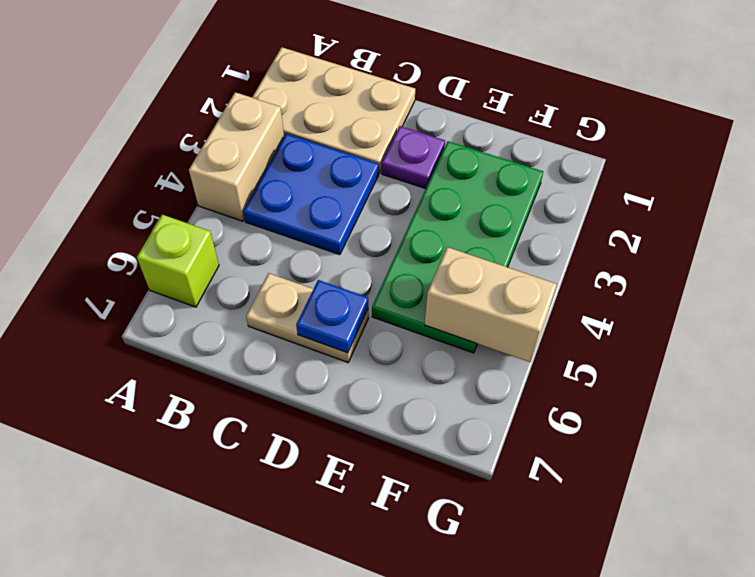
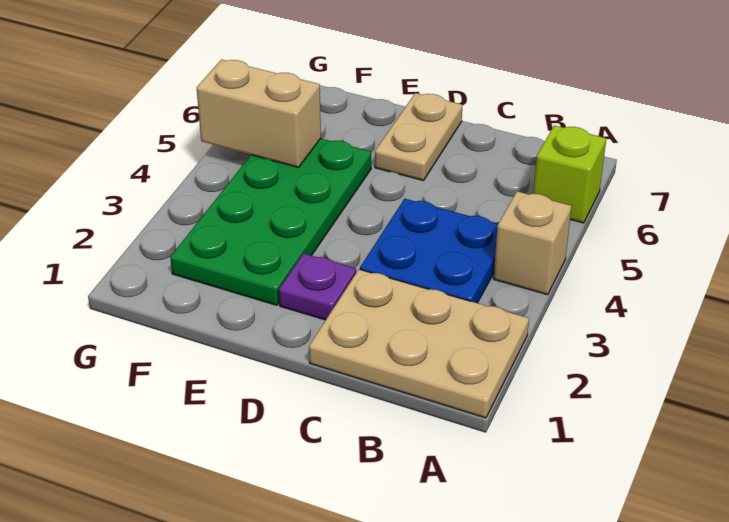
tan 1x2 brick [189,92,284,221] -> tan 1x1 brick [494,191,571,295]
tan 1x2 plate [246,273,369,362] -> tan 1x2 plate turned to [375,93,463,181]
blue 1x1 plate [296,280,368,353] -> none

